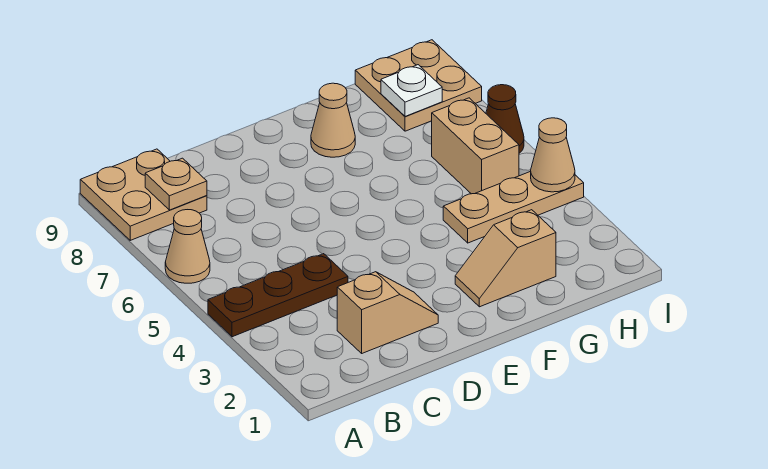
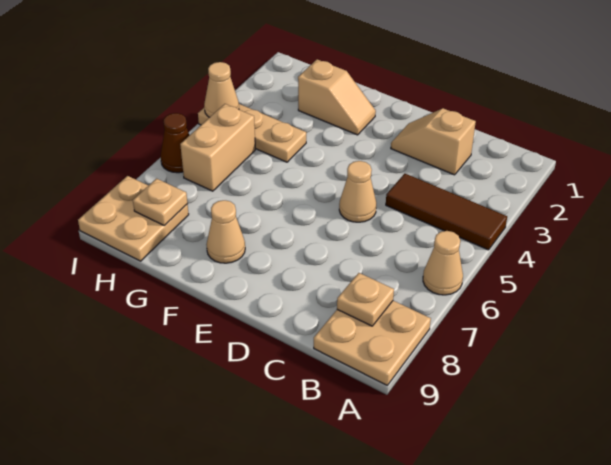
brown 1x3 plate [208,254,348,337] -> brown 1x3 tile [386,174,507,250]
none -> tan 1x1 cone [339,161,376,222]
white 1x1 plate [381,65,442,116] -> tan 1x1 plate [133,179,187,226]

